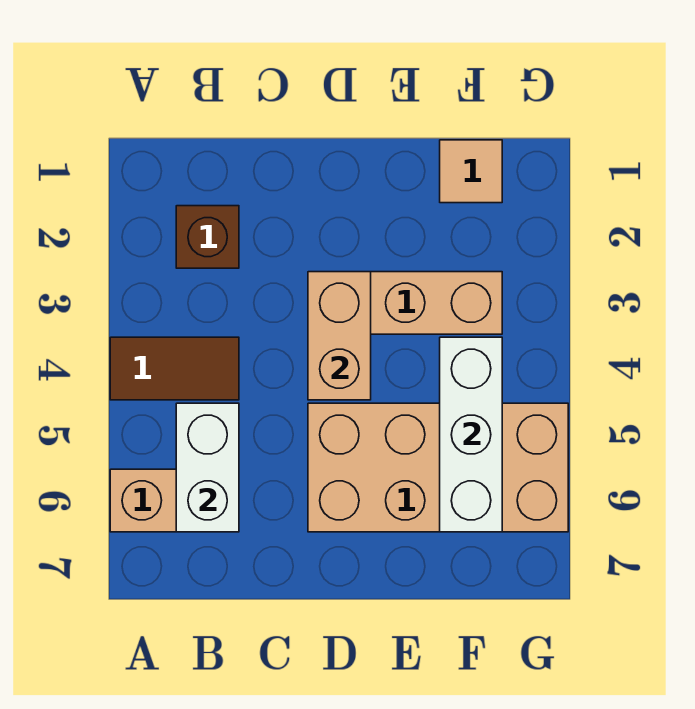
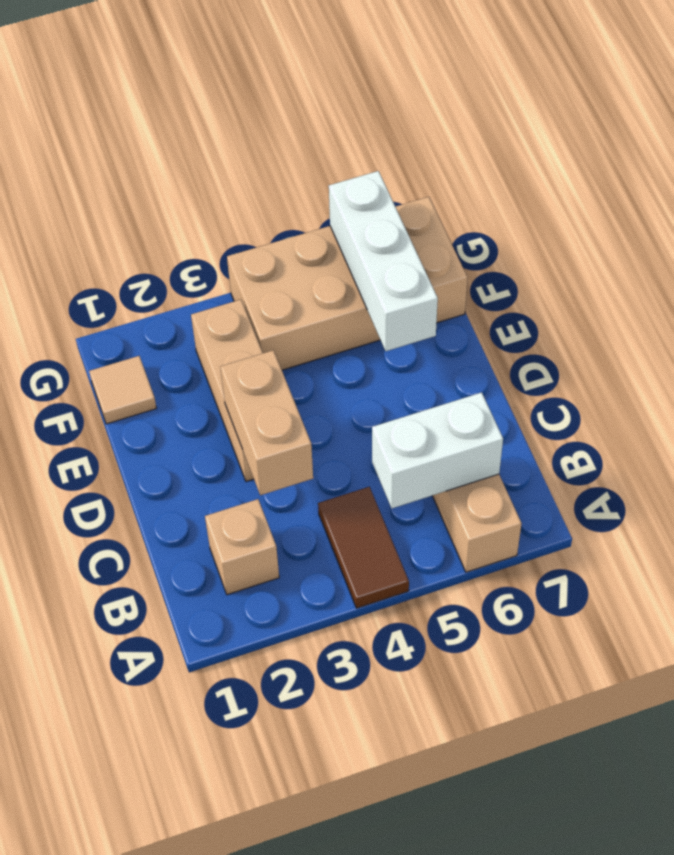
brown 1x1 brick [176,206,239,268] -> tan 1x1 brick [205,499,279,595]
tan 1x2 brick [308,272,371,400] -> tan 1x2 brick turned to [220,350,313,495]
tan 2x4 brick [308,403,568,532] -> tan 2x4 brick turned to [227,197,468,370]
white 1x3 brick [440,337,502,532] -> white 1x3 brick turned to [329,171,438,351]

